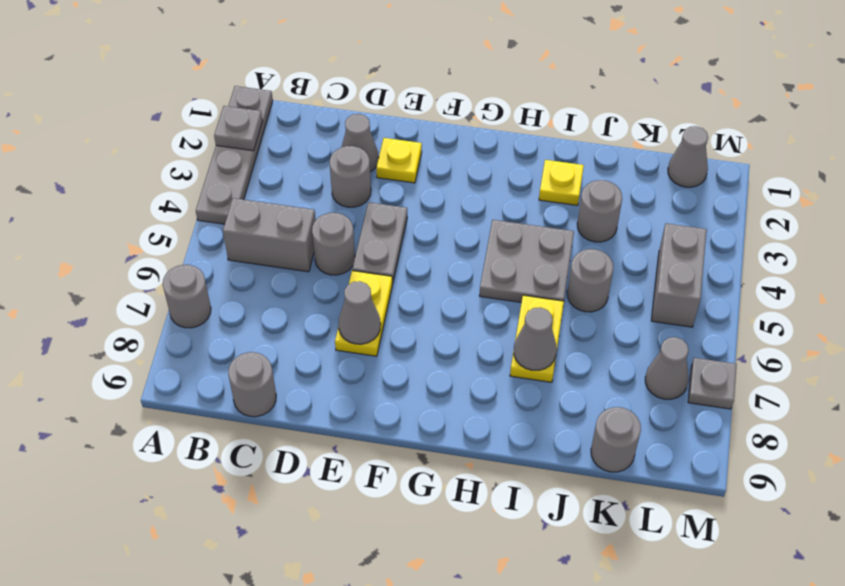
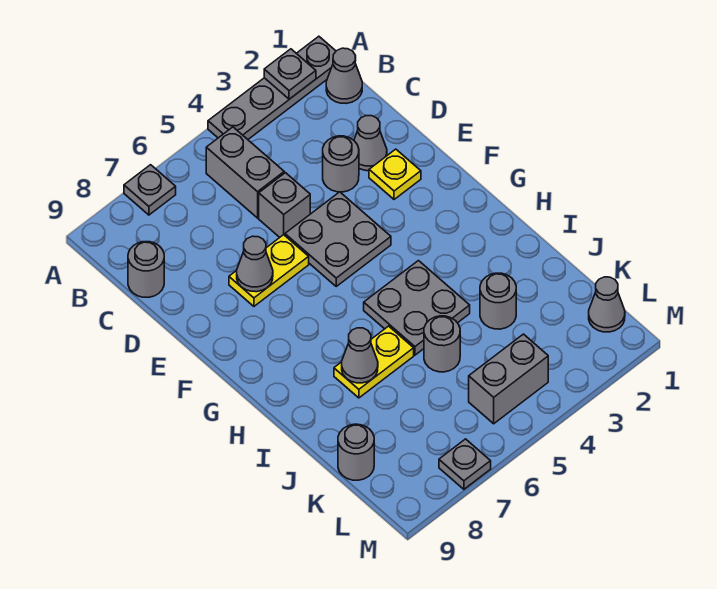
grey 1x1 round brick [163,265,211,328] -> grey 1x1 plate [124,165,176,215]
grey 1x1 round brick [312,213,355,275] -> grey 1x1 brick [259,173,310,237]
grey 1x2 plate [352,202,407,284] -> grey 2x2 plate [285,192,391,286]
yellow 1x1 plate [539,160,584,205] -> none
grey 1x1 cone [645,337,689,399] -> grey 1x1 cone moved to [326,48,362,104]

